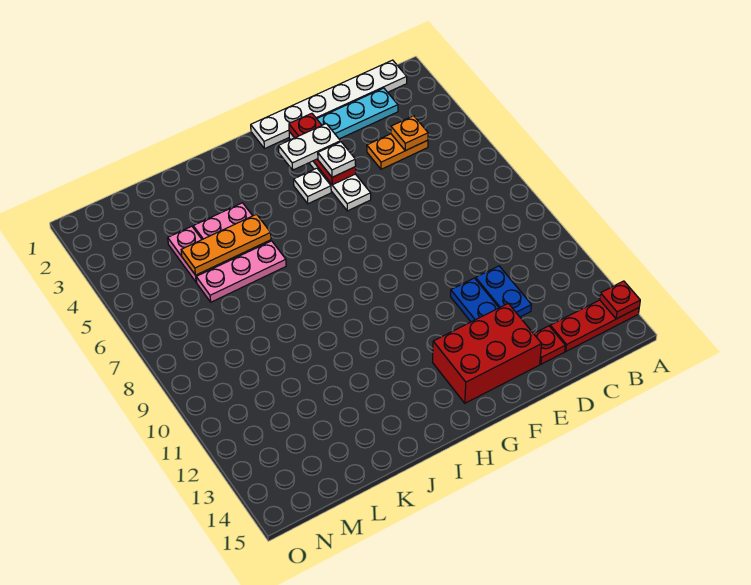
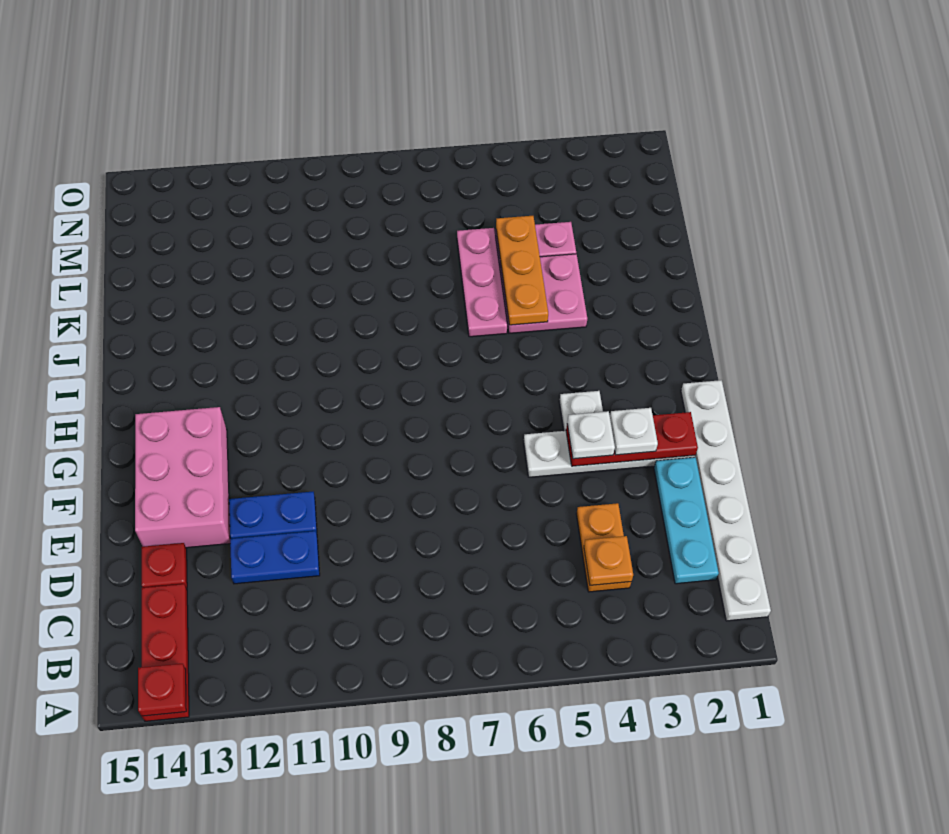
red 2x3 brick [433,303,542,403] -> pink 2x3 brick [135,407,231,548]
white 1x2 plate [278,124,340,170] -> white 1x1 plate [610,408,658,455]

